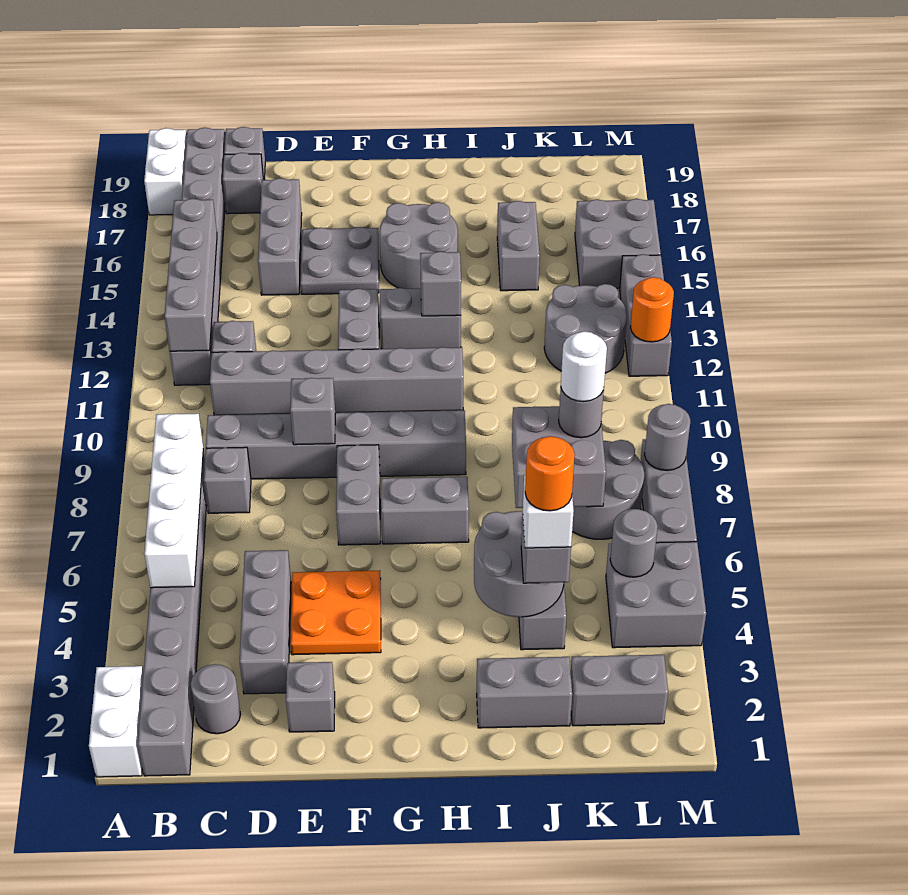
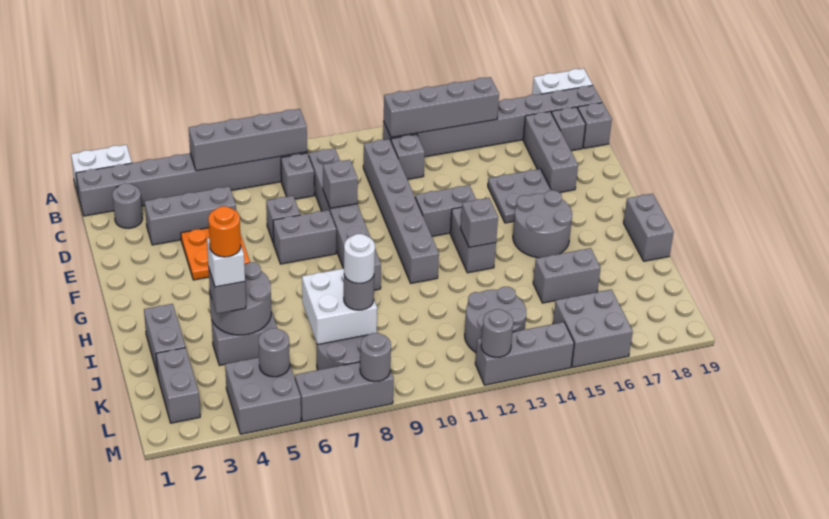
white 1x4 brick [144,414,203,588] -> grey 1x4 brick [189,109,307,171]
grey 1x3 brick [258,178,302,295] -> grey 1x3 brick turned to [523,112,578,193]
grey 1x1 brick [286,662,335,732] -> grey 1x1 brick moved to [266,196,300,244]
grey 1x2 brick [381,477,469,544] -> grey 1x2 brick moved to [624,194,674,261]
grey 2x2 brick [512,406,606,508] -> white 2x2 brick [302,268,377,345]
orange 1x1 round brick [630,277,674,342] -> grey 1x1 round brick [481,309,513,357]

